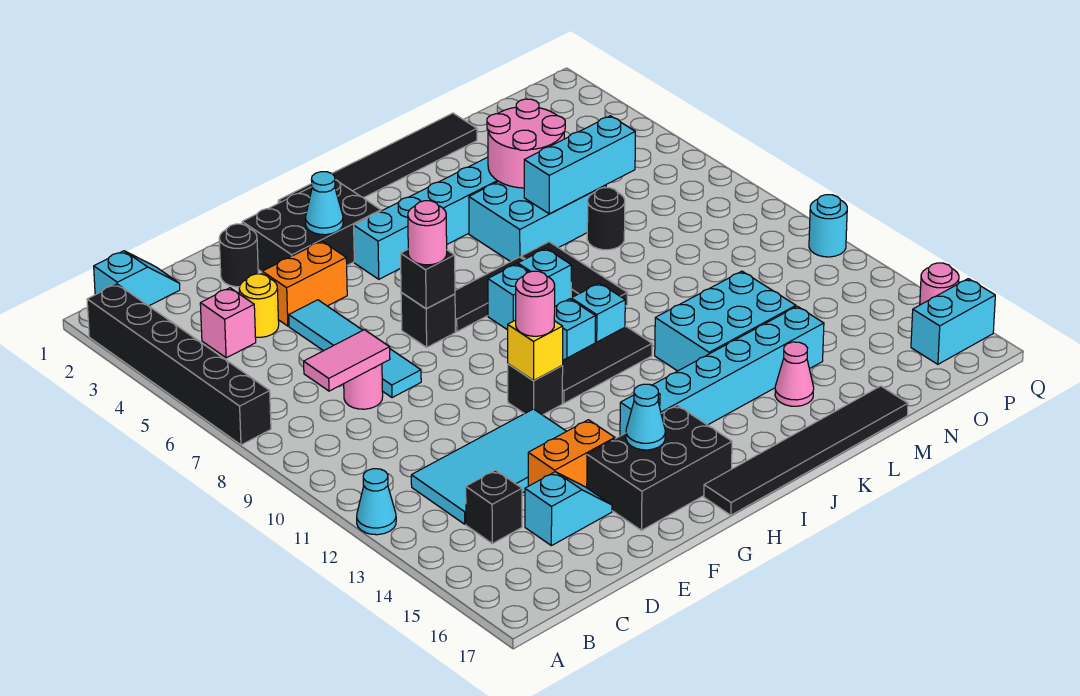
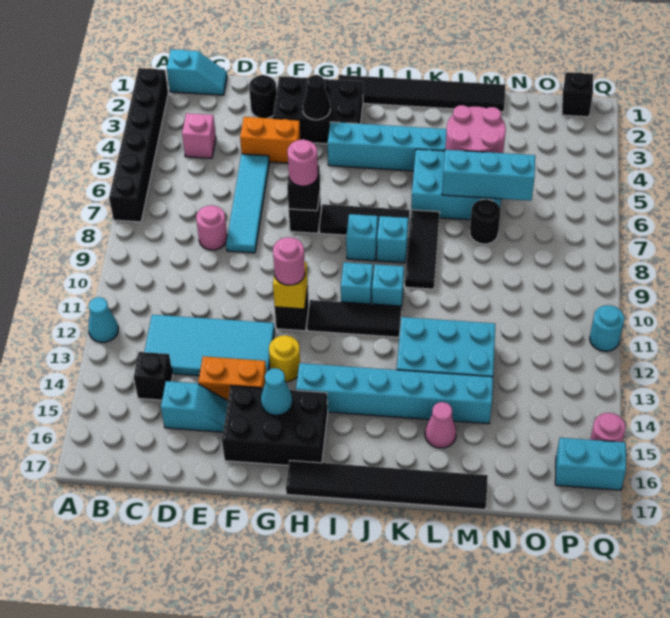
pink 1x2 tile [304,330,390,391] -> none
yellow 1x1 round brick [239,274,279,337] -> yellow 1x1 round brick moved to [269,335,300,382]
cyan 1x1 cone [305,172,343,235] -> black 1x1 cone [303,75,330,120]
none -> black 1x1 brick [562,72,593,117]

